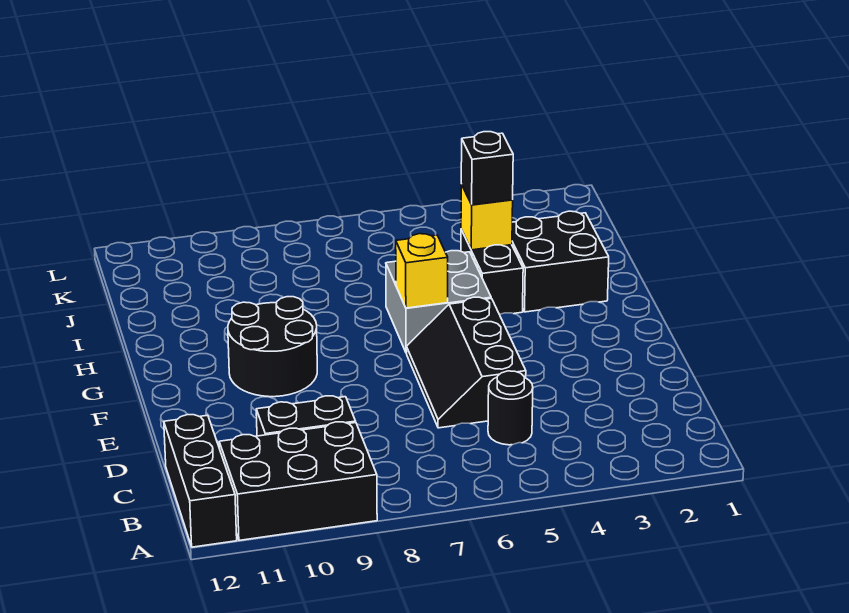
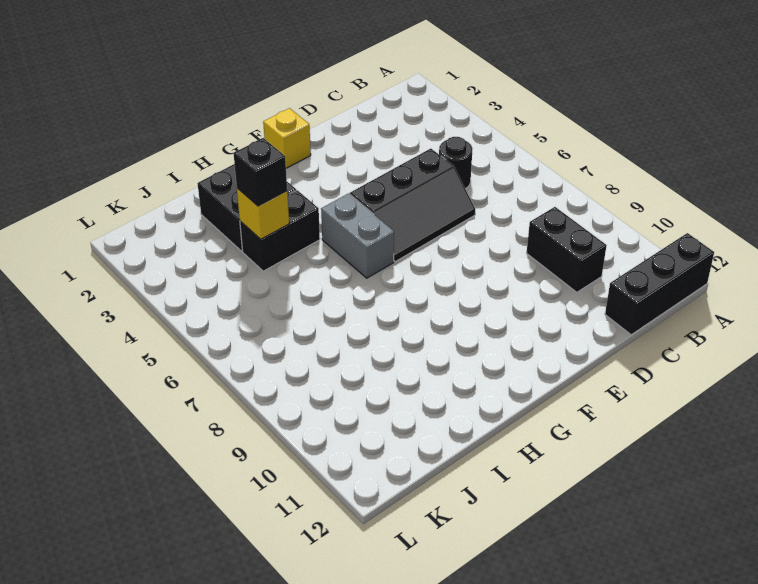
black 2x3 brick [219,422,377,540] -> none
black 2x2 round brick [228,297,317,397] -> none
grey 2x2 brick [386,251,491,353] -> grey 1x2 brick [321,194,394,278]
yellow 1x1 brick [396,234,448,308] -> yellow 1x1 brick moved to [263,108,311,168]

